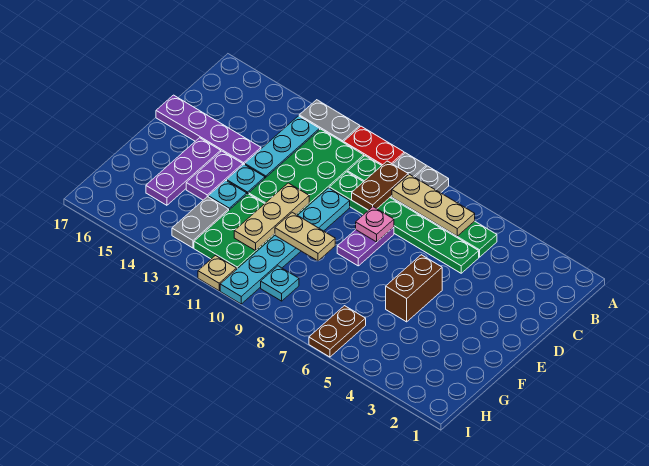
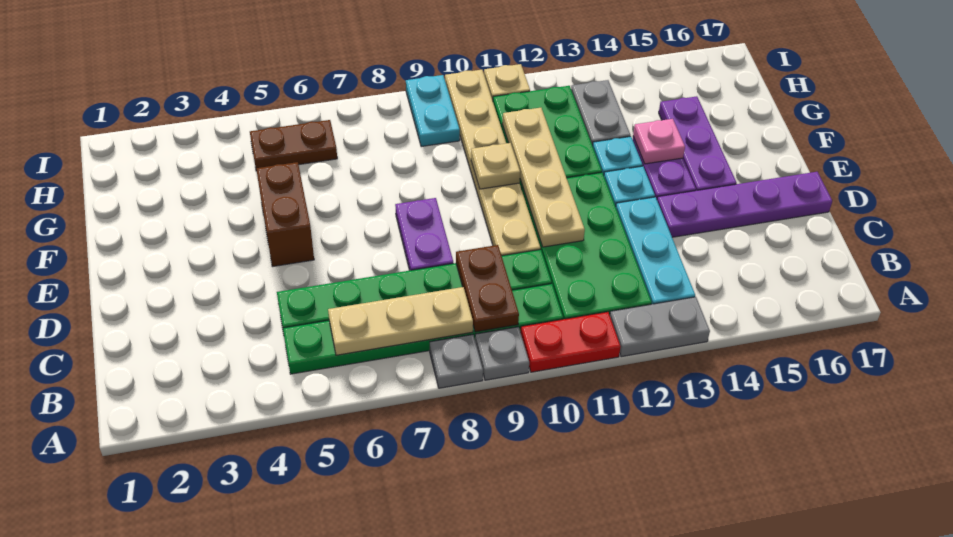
pink 1x1 plate [356,207,394,242] -> pink 1x1 plate moved to [633,119,685,164]
cyan 1x6 plate [220,188,350,304] -> tan 1x6 plate [445,70,540,256]
tan 1x3 plate [234,183,309,251] -> tan 1x4 plate [502,108,585,247]
tan 1x2 plate [275,212,335,261] -> tan 1x1 plate [471,143,520,189]
brown 1x2 plate [309,306,366,357] -> brown 1x2 plate turned to [250,120,337,171]
cyan 1x1 plate [261,266,299,301] -> cyan 1x2 plate [406,75,460,147]

